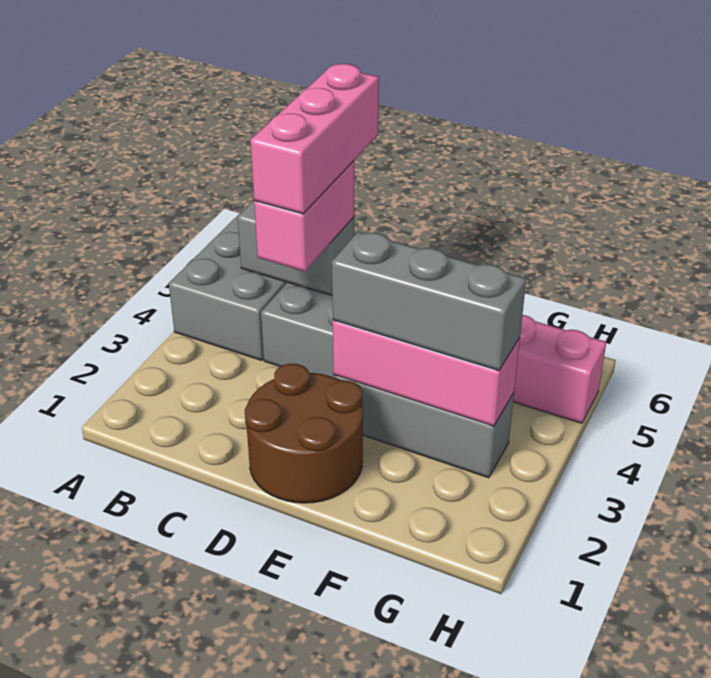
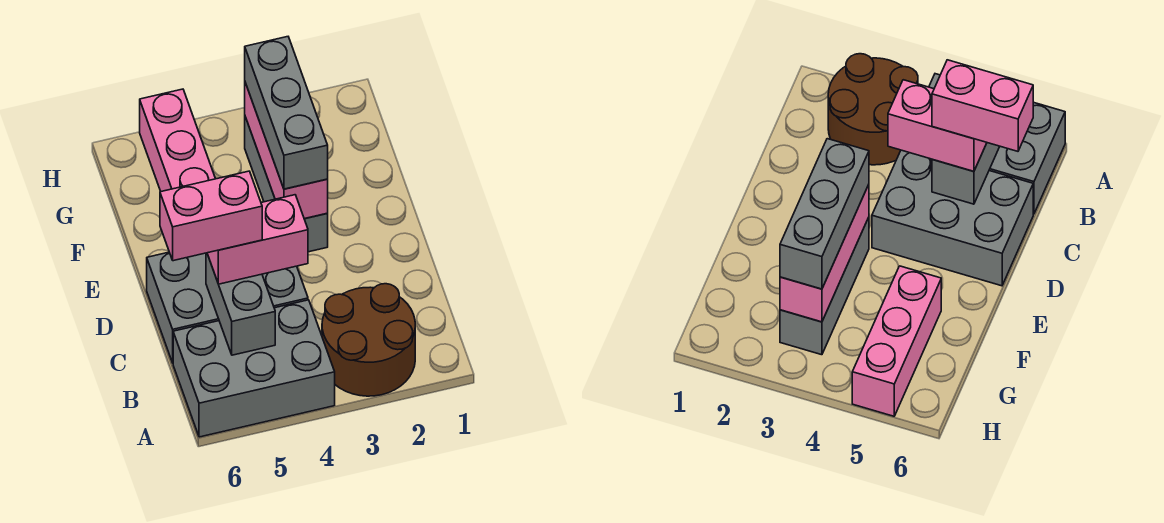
pink 1x3 brick [251,64,379,214] -> pink 1x2 brick [160,171,262,261]
brown 2x2 round brick [245,364,363,503] -> brown 2x2 round brick moved to [322,284,415,396]

